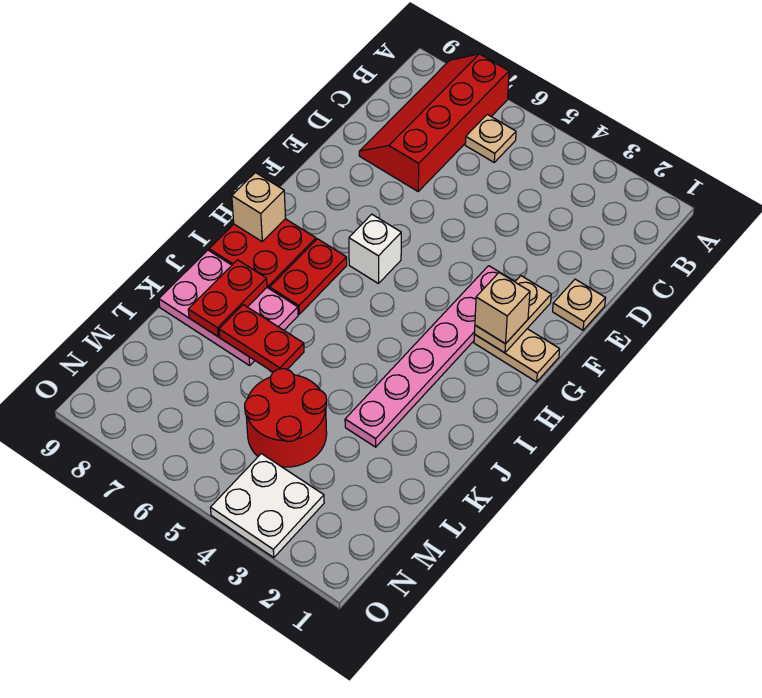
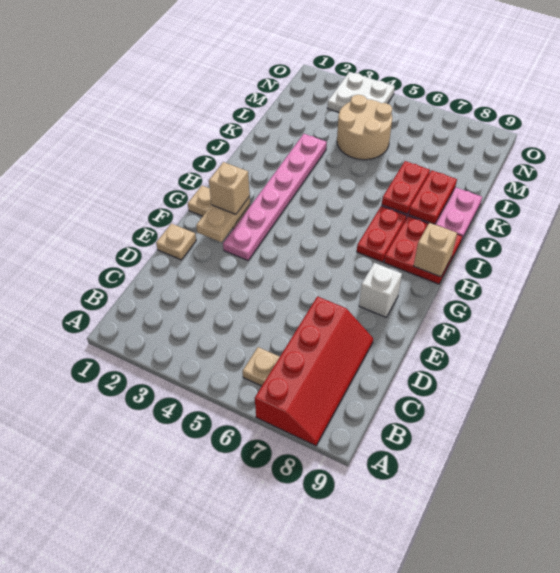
white 1x1 brick [349,214,401,284] -> white 1x1 brick moved to [359,263,402,317]
red 1x2 plate [219,305,304,372] -> red 1x2 plate turned to [382,161,430,214]
red 2x2 round brick [245,369,327,467] -> tan 2x2 round brick [337,95,392,160]

